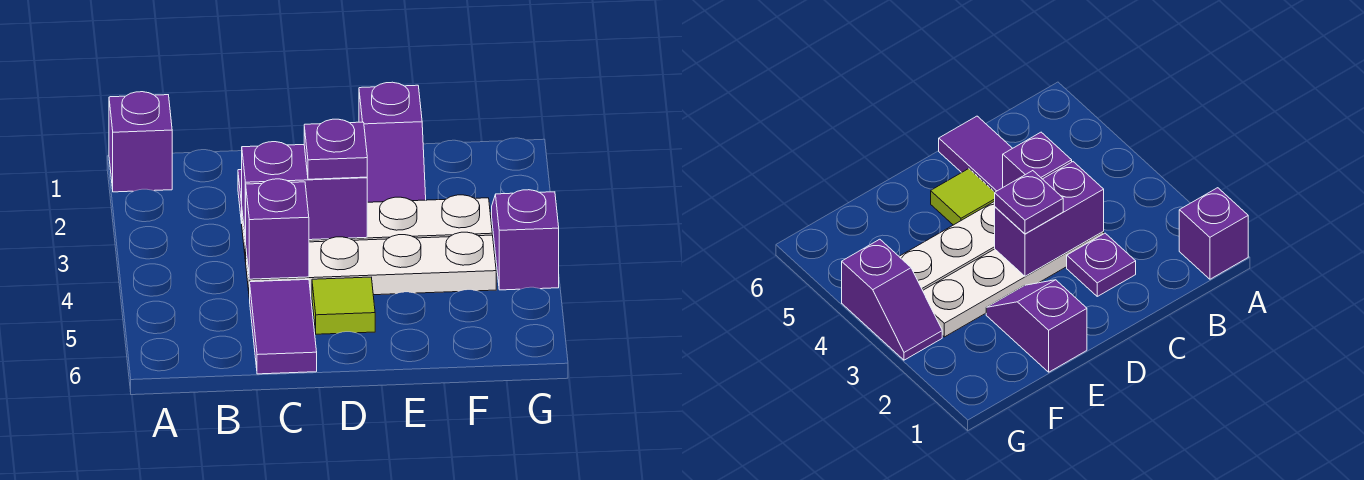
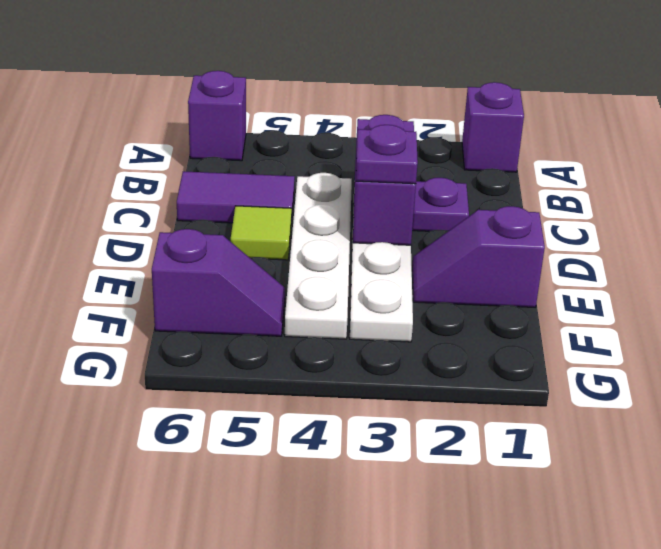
purple 1x1 brick [245,179,309,279] -> purple 1x1 brick moved to [188,71,246,161]
purple 1x2 slope [492,190,559,290] -> purple 1x2 slope moved to [152,229,285,336]

